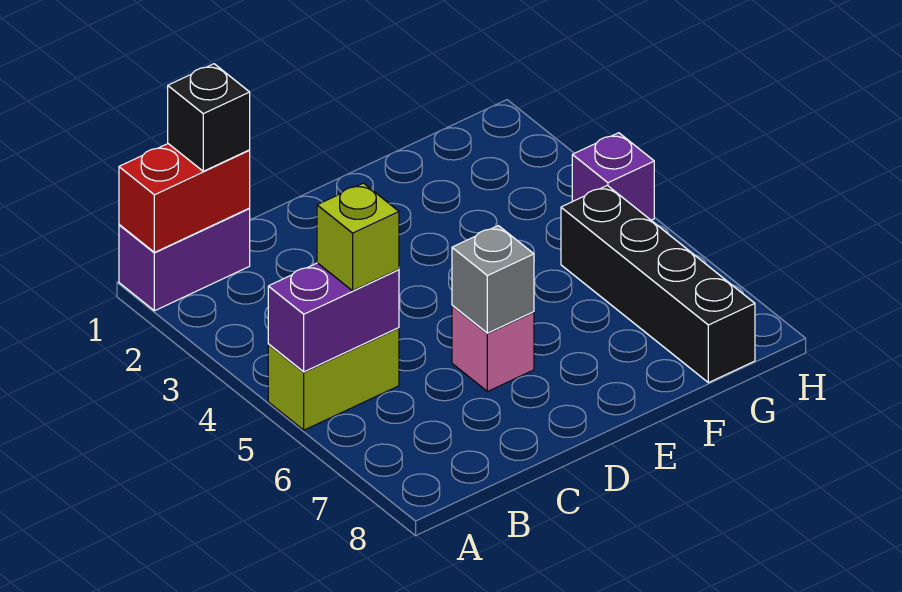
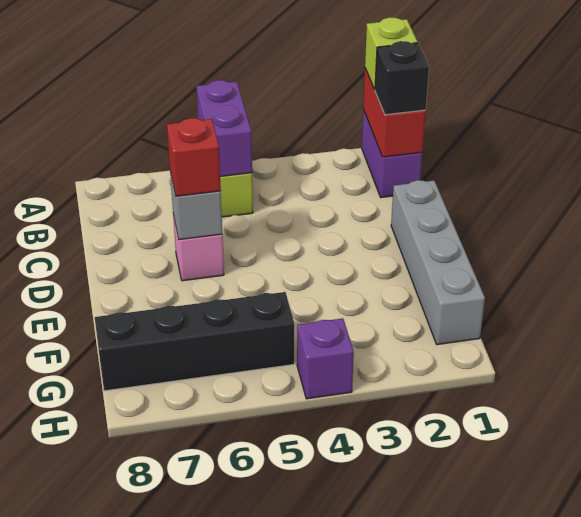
lime 1x1 brick [317,183,399,291] -> lime 1x1 brick moved to [365,17,418,90]
none -> grey 1x4 brick [391,180,485,345]
none -> red 1x1 brick [167,118,221,196]

